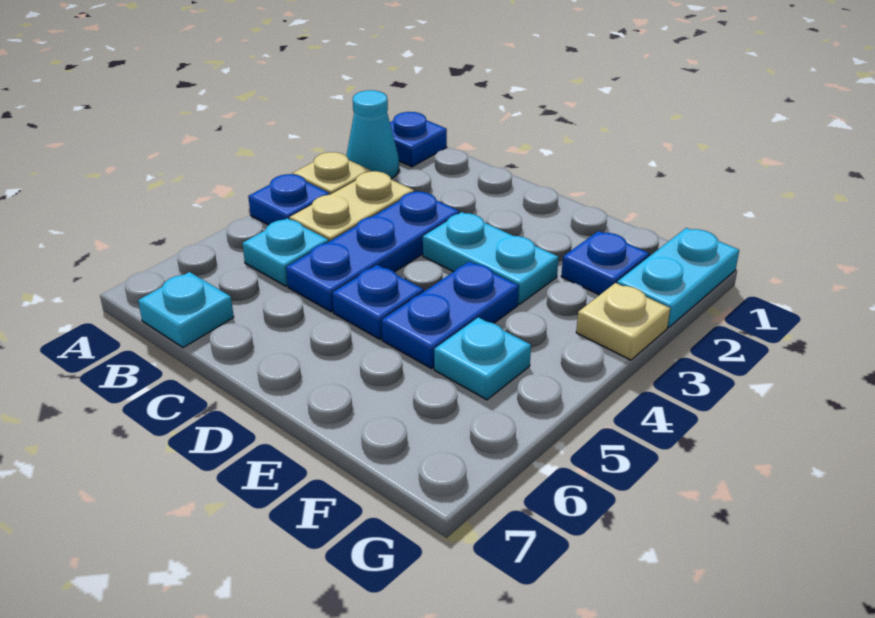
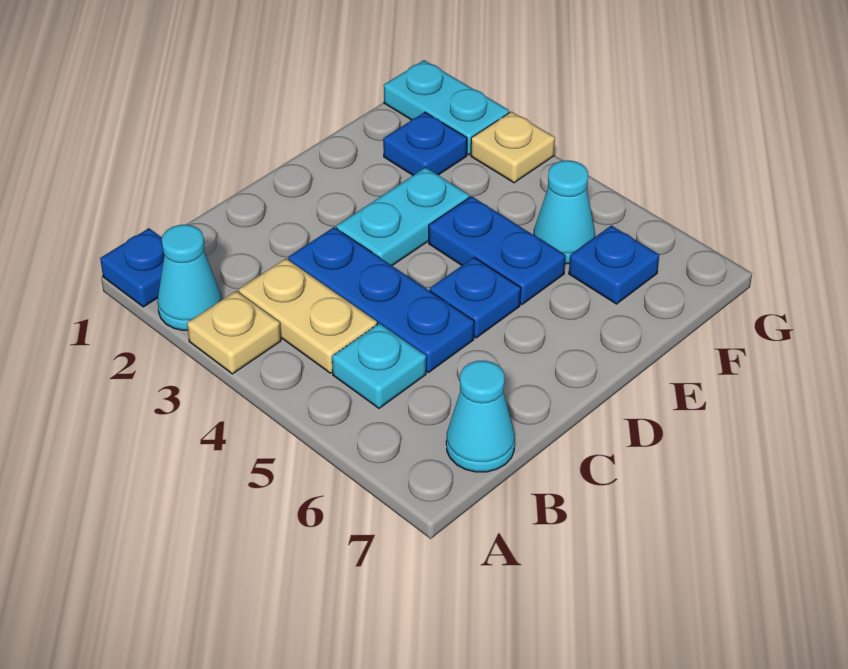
blue 1x1 plate [248,174,330,225] -> blue 1x1 plate moved to [569,225,659,304]
cyan 1x1 plate [138,272,234,348] -> cyan 1x1 cone [446,361,515,472]
cyan 1x1 plate [434,317,531,400] -> cyan 1x1 cone [533,160,595,264]

